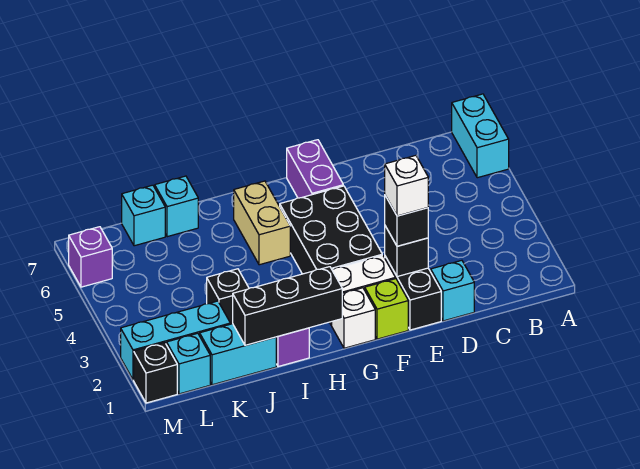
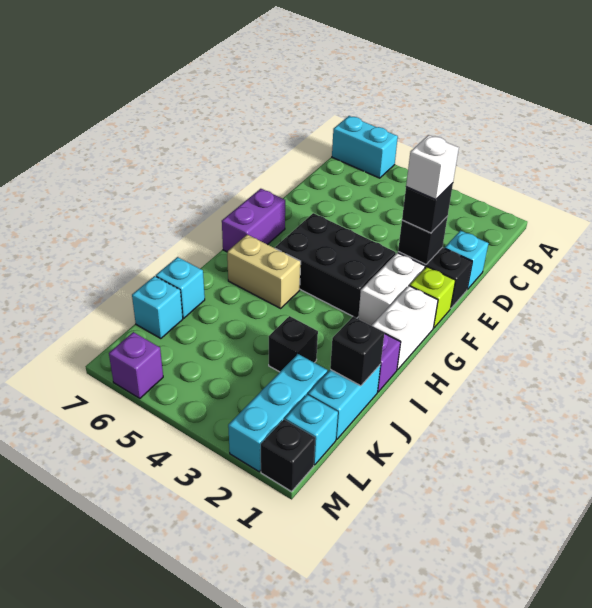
purple 1x2 brick [287,140,343,198] -> purple 1x2 brick turned to [222,189,285,252]
white 1x1 brick [332,288,375,348] -> white 1x2 brick [372,286,438,370]
black 1x3 brick [233,267,342,345] -> black 1x1 brick [330,317,384,386]

